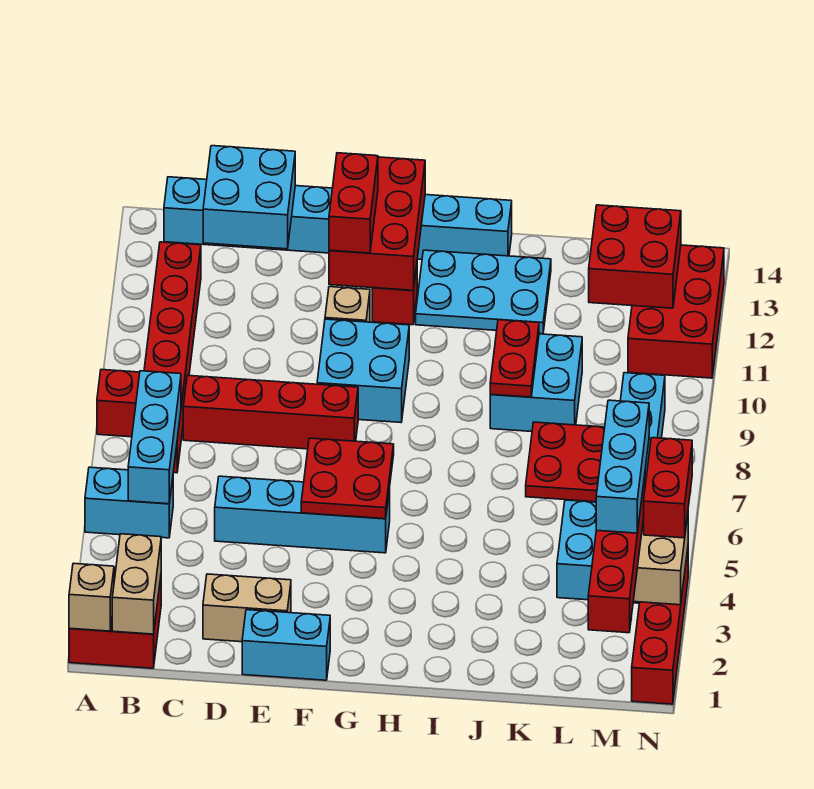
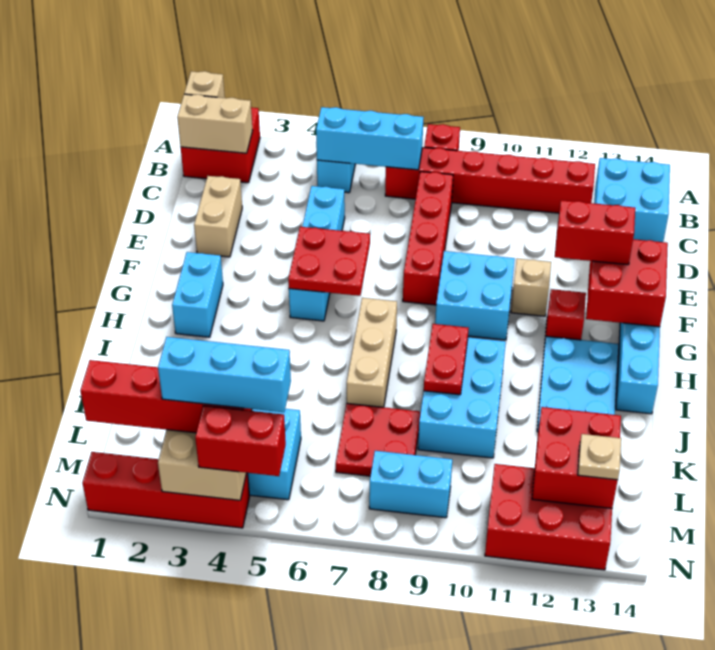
cyan 1x2 brick [242,610,330,680] -> cyan 1x2 brick moved to [172,252,223,337]
red 2x3 brick [329,157,425,290] -> red 2x2 brick [586,239,668,327]
none -> tan 1x3 brick [347,298,397,407]
cyan 2x2 brick [490,334,582,432] -> cyan 2x3 brick [418,337,506,458]
red 1x2 plate [490,320,539,397] -> red 1x2 plate turned to [424,324,469,395]
none -> tan 1x1 plate [578,434,621,480]

